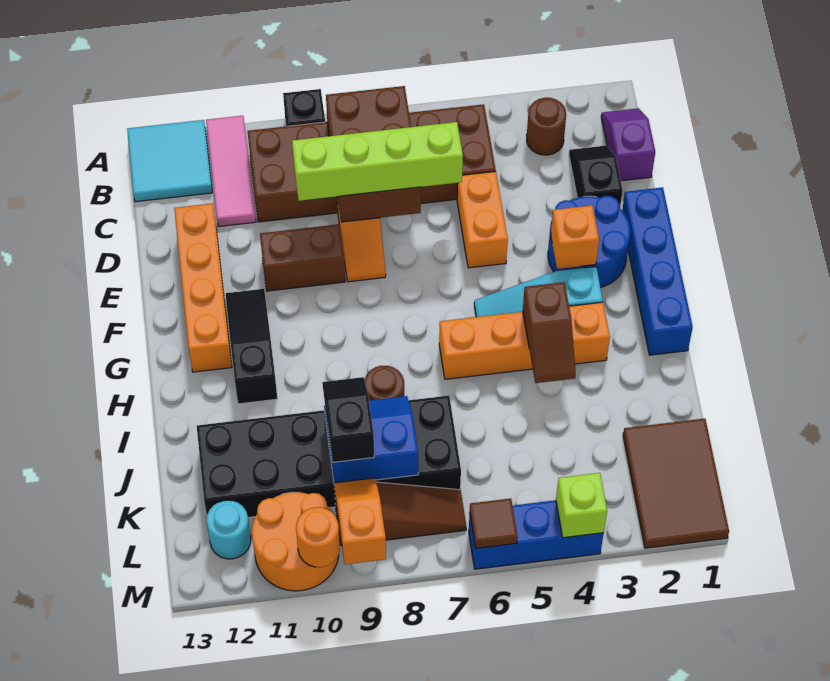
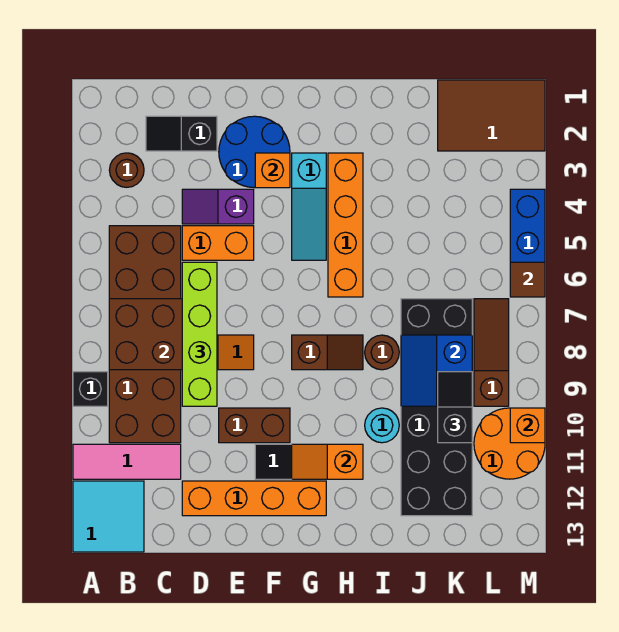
purple 1x2 slope [601,108,655,181] -> purple 1x2 slope moved to [182,189,254,224]
blue 1x4 brick [622,187,693,355] -> none
brown 1x2 brick [260,224,345,291] -> brown 1x2 brick turned to [219,408,290,443]
brown 1x2 slope [523,282,576,383] -> brown 1x2 slope moved to [292,335,363,370]
black 1x2 slope [322,377,374,462] -> black 1x2 slope turned to [438,372,472,443]
orange 1x2 slope [334,478,386,564] -> orange 1x2 slope moved to [292,444,363,479]
cyan 1x1 round brick [206,500,251,559] -> cyan 1x1 round brick moved to [365,408,399,443]
lime 1x1 brick [556,473,607,538] -> none
orange 1x1 round brick [296,507,340,567] -> orange 1x1 brick [510,408,545,443]

